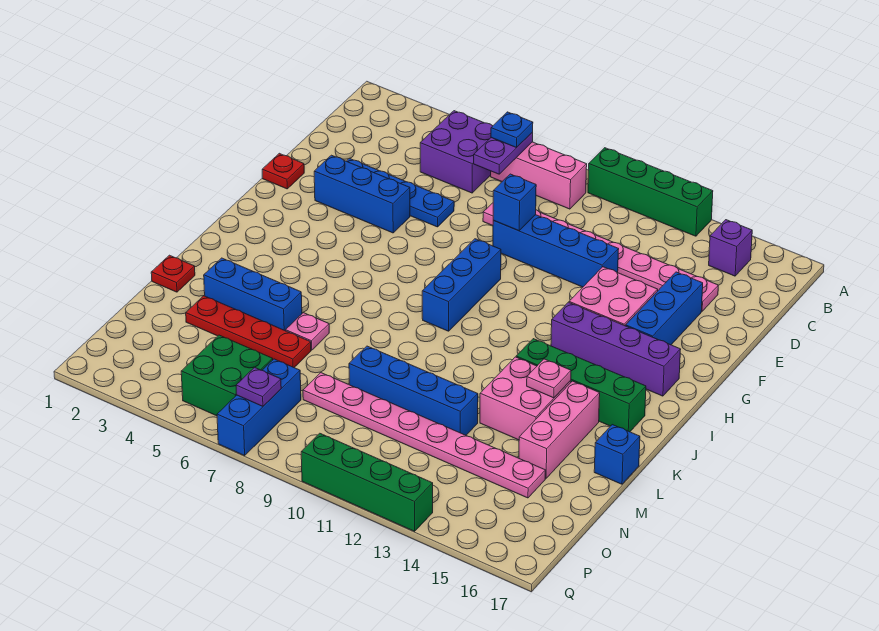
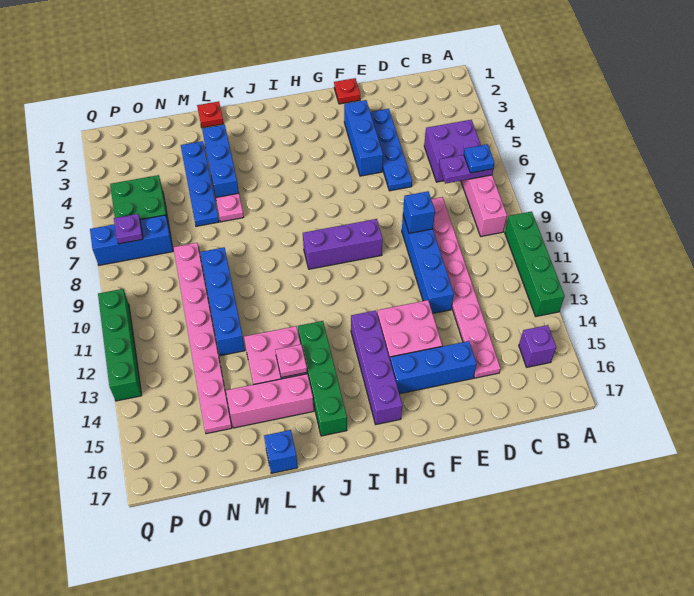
blue 1x3 brick [422,239,501,331] -> purple 1x3 brick [303,219,383,269]
red 1x4 plate [186,296,311,367] -> blue 1x4 plate [181,141,219,226]

